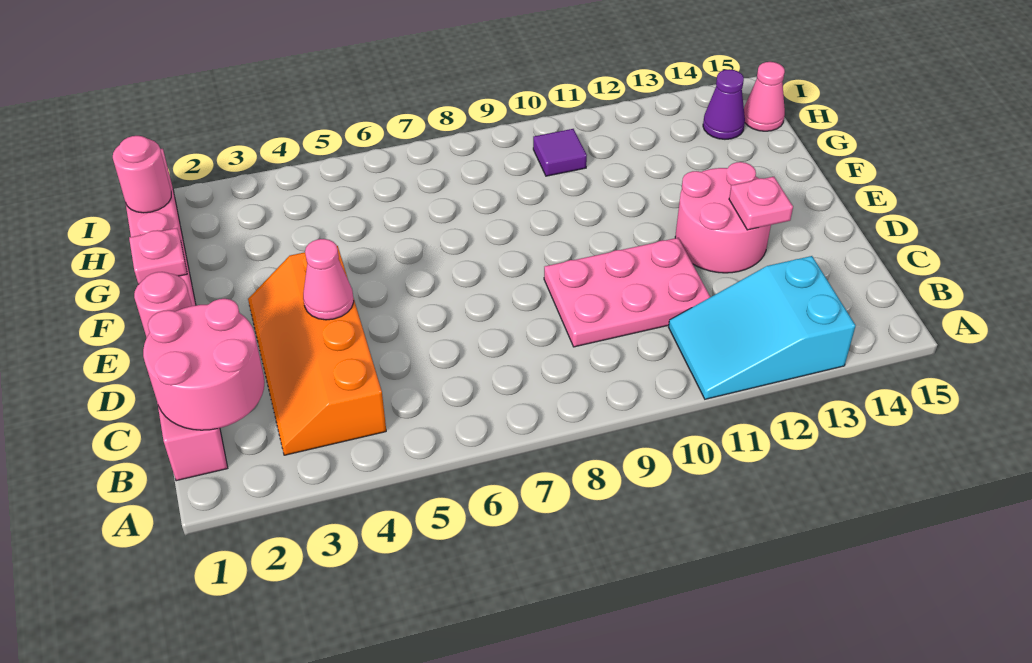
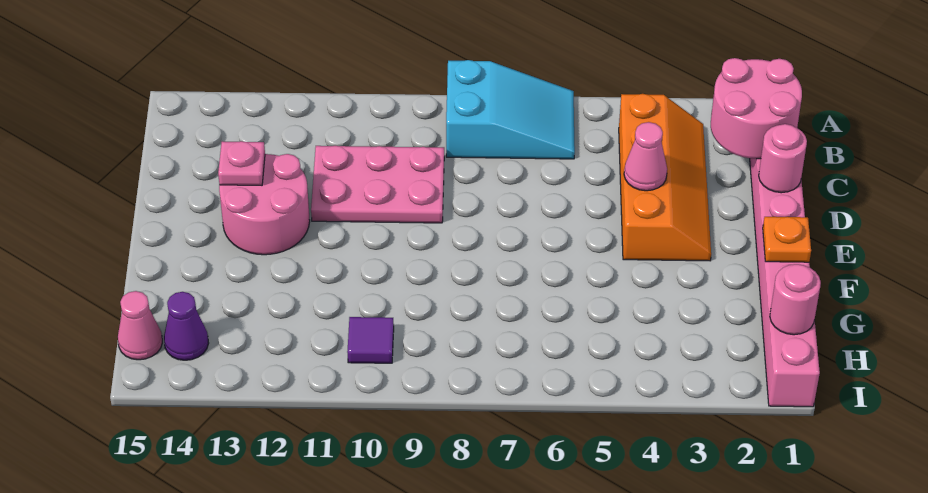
cyan 2x3 slope [669,256,856,399] -> cyan 2x3 slope moved to [446,60,575,159]
pink 1x1 plate [129,228,187,284] -> orange 1x1 plate [763,217,811,262]

